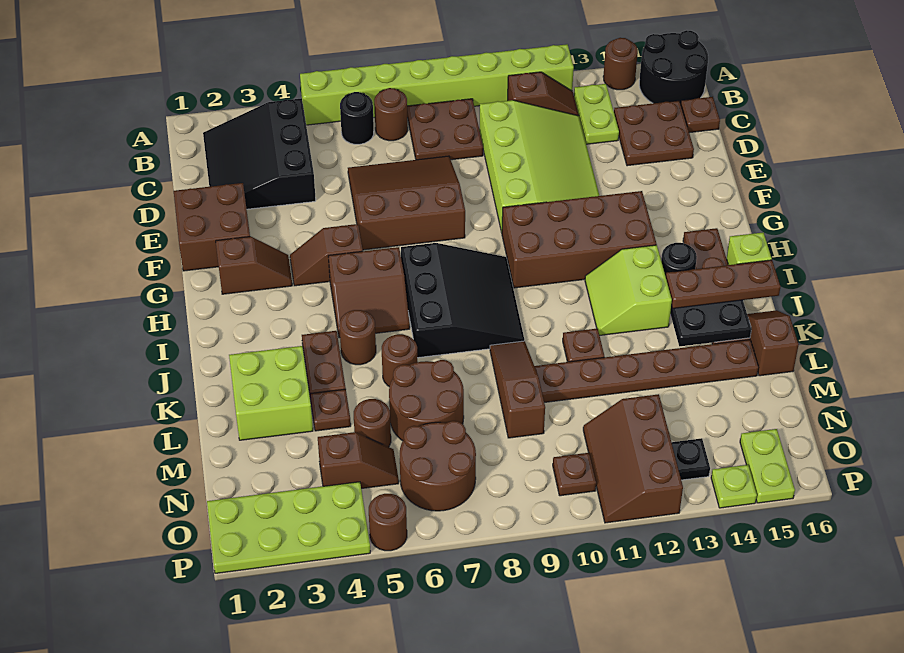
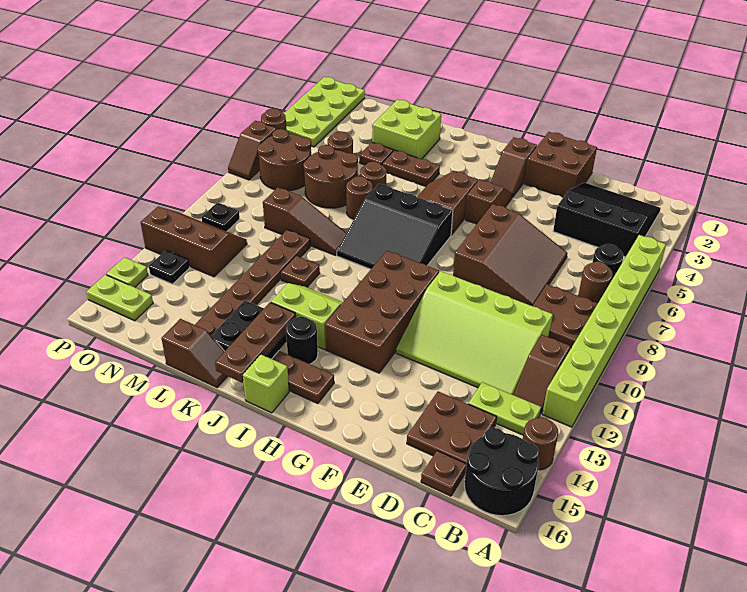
brown 1x1 round brick [339,310,376,365] -> brown 1x1 round brick moved to [346,176,373,219]
brown 1x2 slope [318,432,399,489] -> brown 1x2 slope moved to [228,121,276,180]
brown 1x1 plate [553,453,596,496] -> black 1x1 plate [202,202,240,231]

